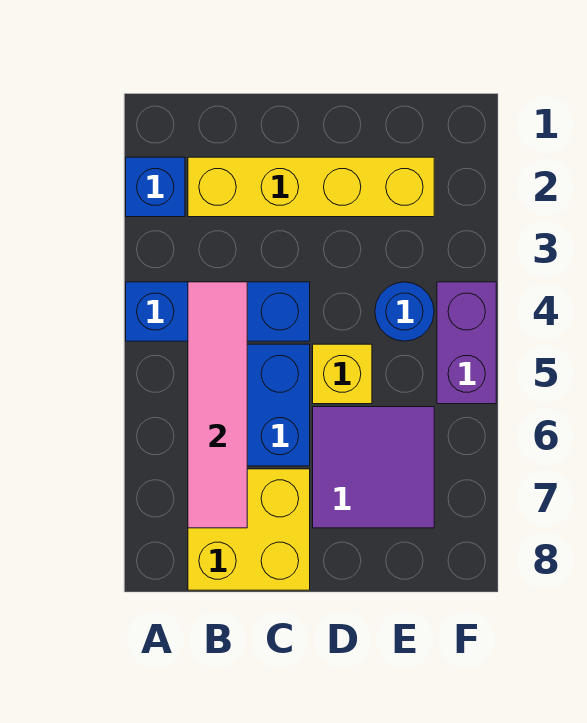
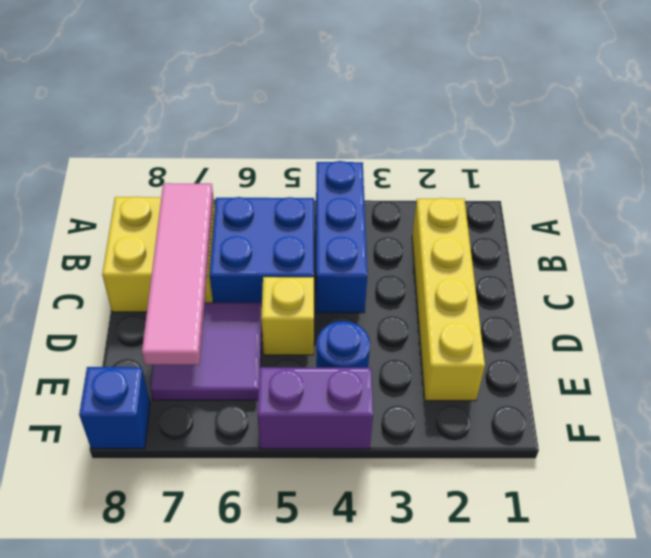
blue 1x1 brick [126,157,185,217] -> blue 1x1 brick moved to [79,367,150,449]
pink 1x4 tile [188,282,247,528] -> pink 1x4 tile turned to [142,183,213,365]

